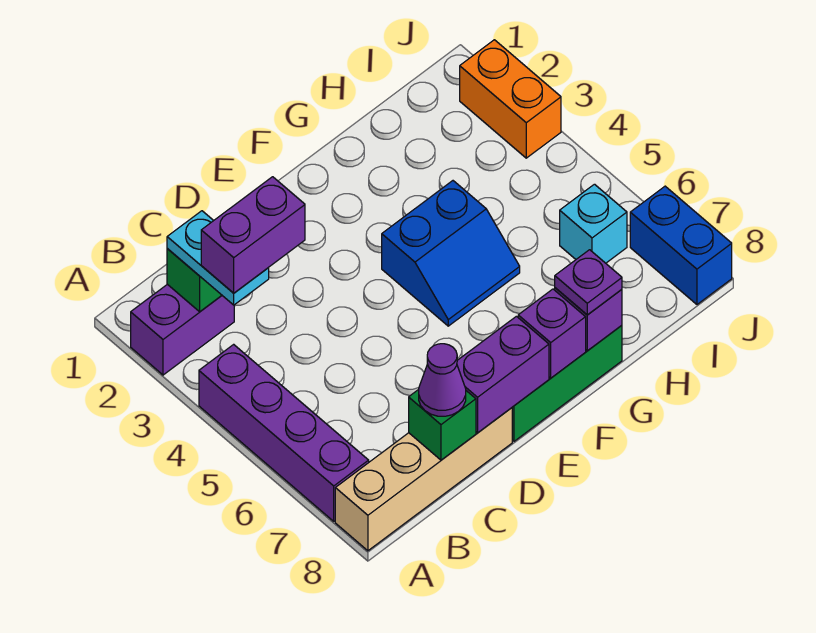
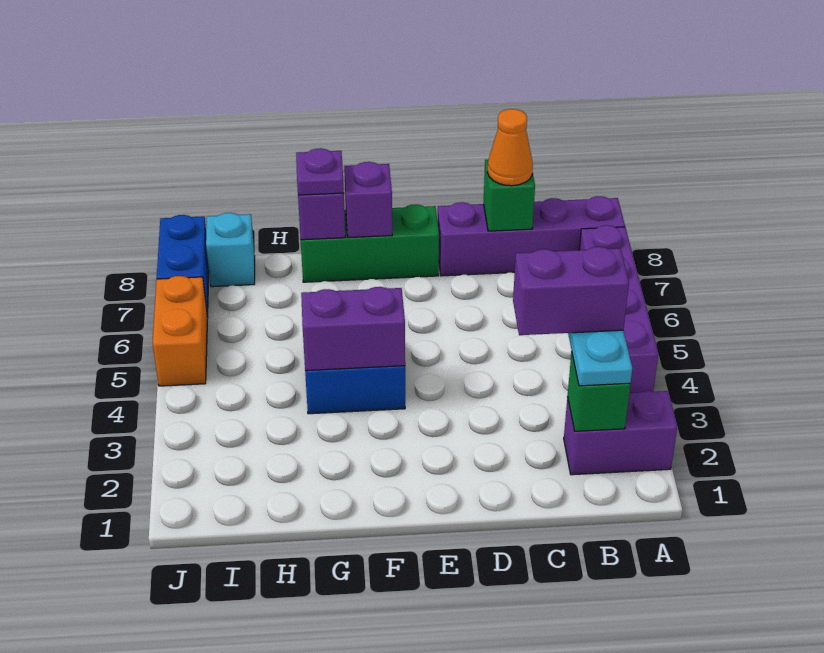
tan 1x4 brick [335,408,512,551] -> purple 1x4 brick [438,196,625,276]
purple 1x1 cone [419,344,466,416] -> orange 1x1 cone [487,109,533,186]
purple 1x2 brick [457,316,549,433] -> purple 1x2 brick moved to [301,287,405,371]
cyan 1x1 brick [560,184,627,263] -> cyan 1x1 brick moved to [206,213,255,287]
orange 1x2 brick [460,40,561,158] -> orange 1x2 brick moved to [153,276,207,386]

